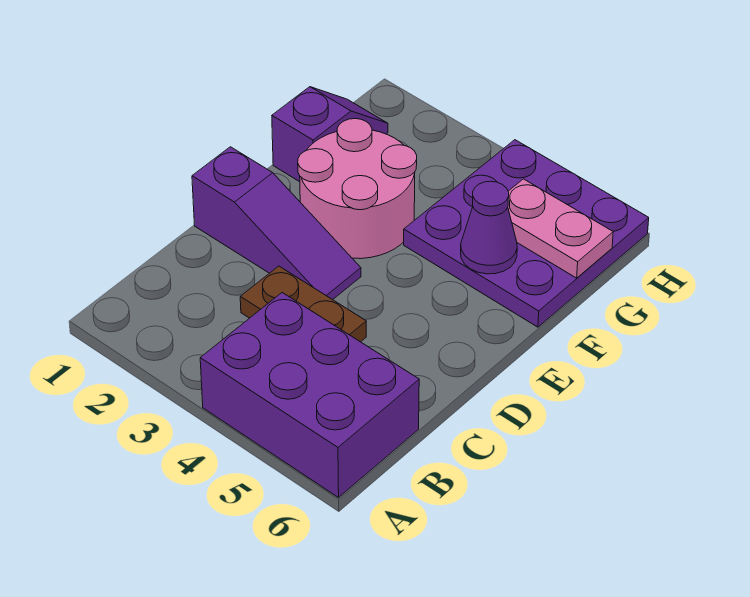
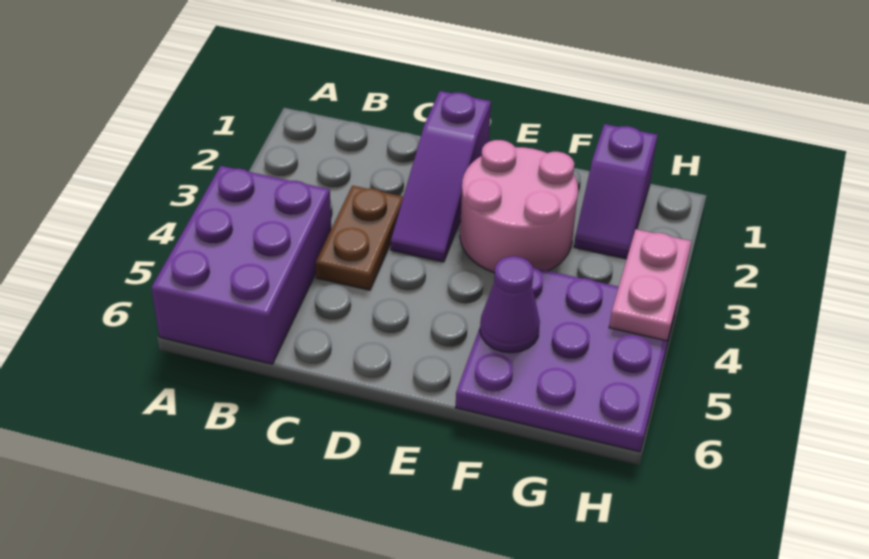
purple 1x2 slope [272,87,388,182] -> purple 1x2 slope turned to [574,124,658,259]
pink 1x2 plate [508,179,613,278] -> pink 1x2 plate moved to [609,229,692,341]

